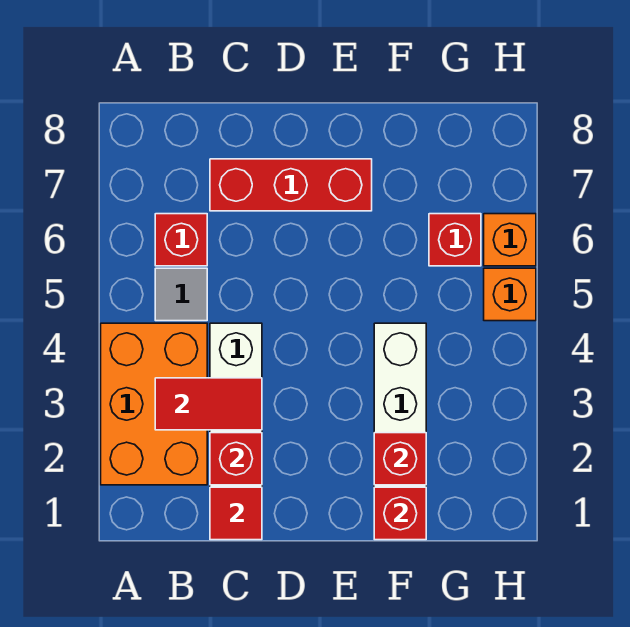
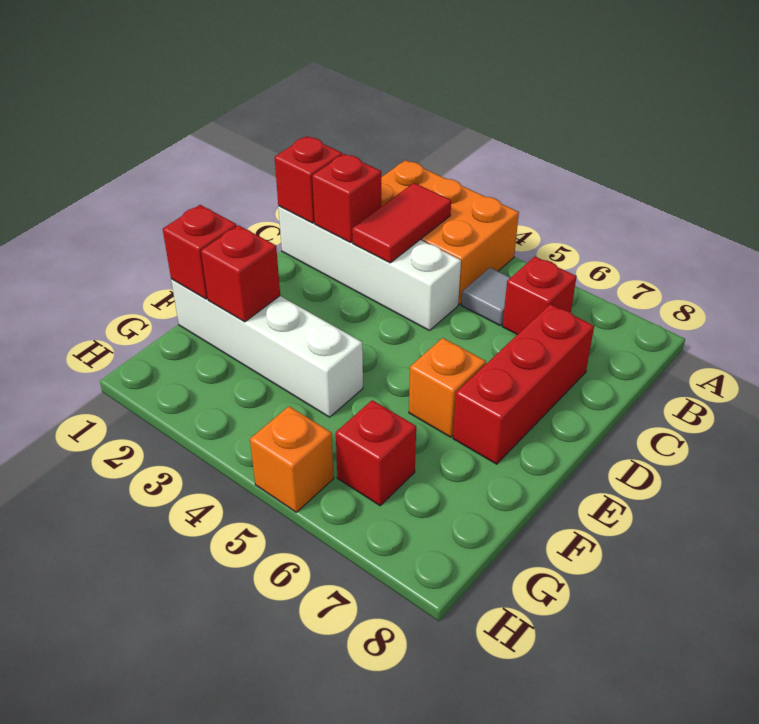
red 1x1 tile [210,487,262,540] -> red 1x1 brick [275,136,342,223]
orange 1x1 brick [484,214,536,266] -> orange 1x1 brick moved to [409,338,486,437]

